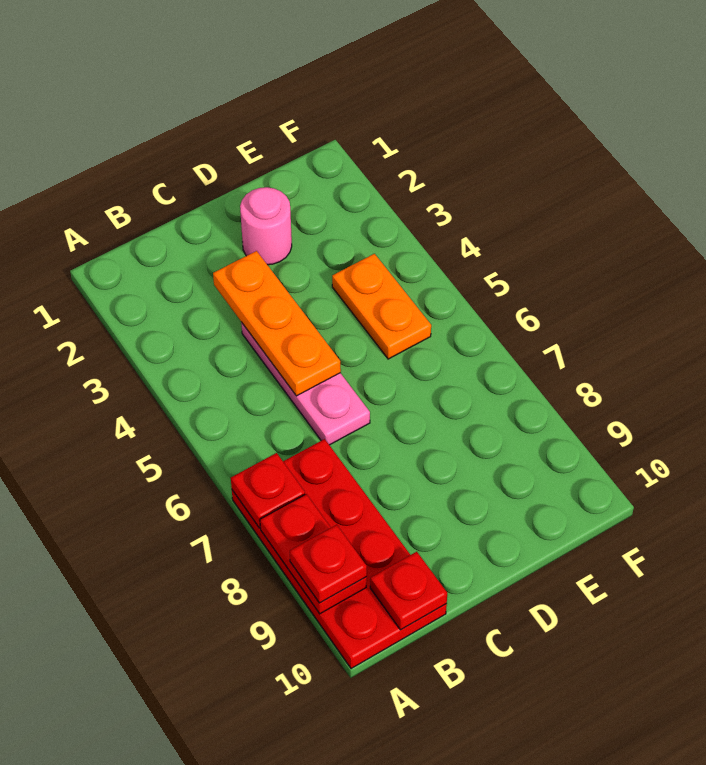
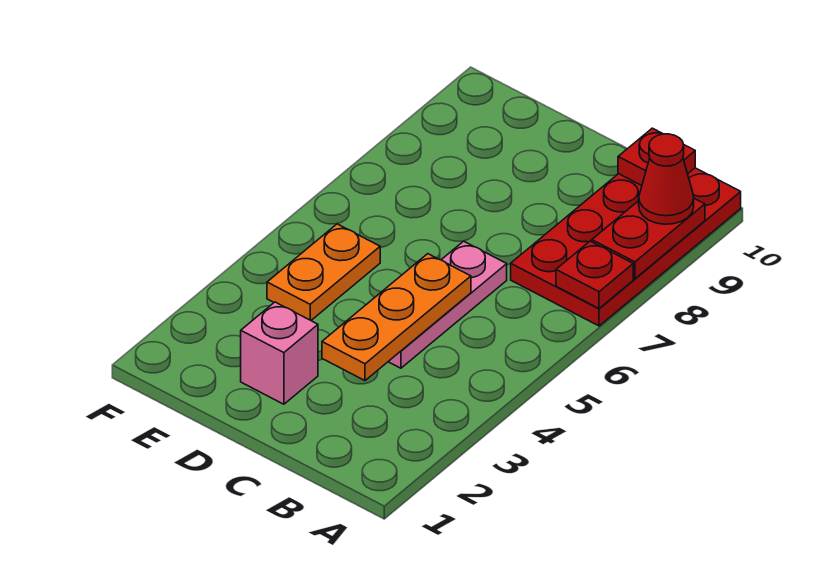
red 1x1 plate [290,525,367,603] -> red 1x1 cone [638,134,694,224]
pink 1x1 round brick [240,187,292,265] -> pink 1x1 brick [241,302,318,404]

